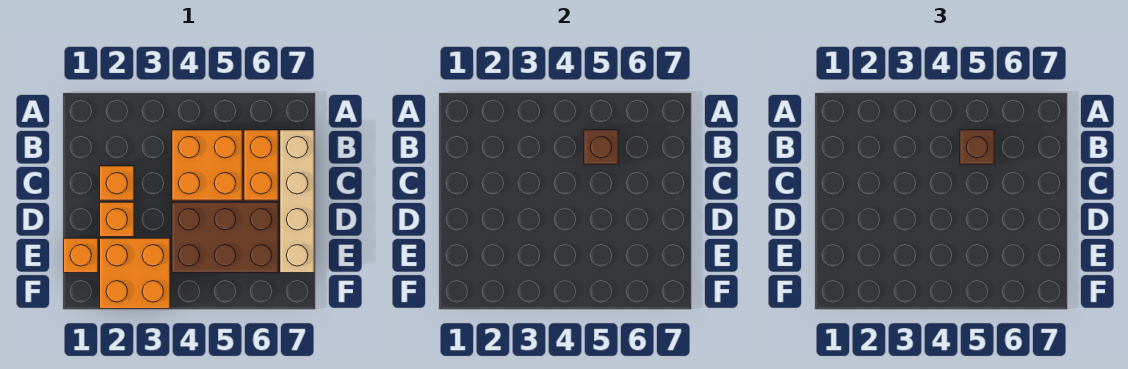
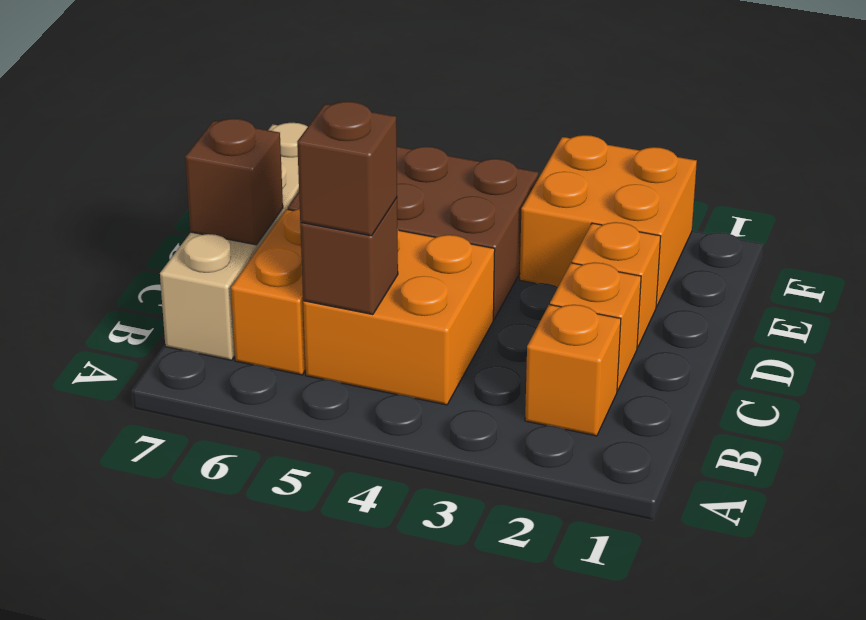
none -> brown 1x1 brick [185,119,283,245]
orange 1x1 brick [64,238,98,273] -> orange 1x1 brick moved to [525,305,621,436]

